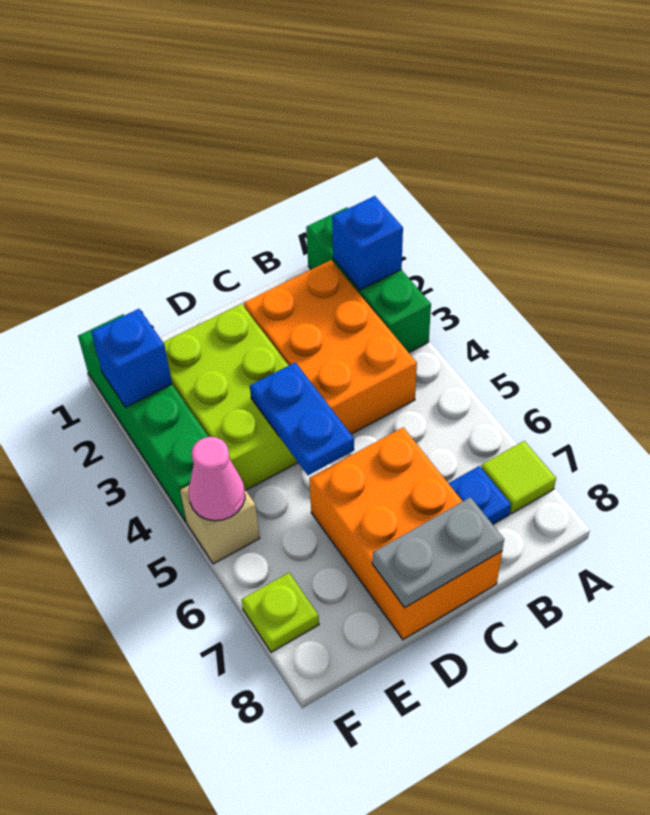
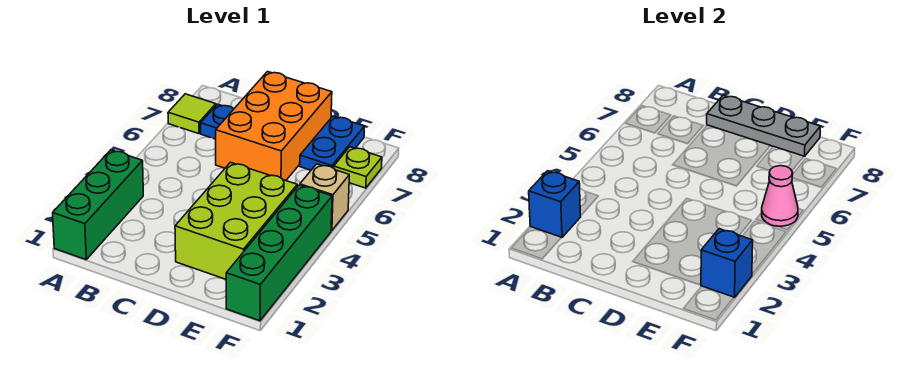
orange 2x3 brick [244,260,417,434] -> none
grey 1x2 plate [372,497,504,608] -> grey 1x3 plate [707,95,821,157]
blue 1x2 plate [250,362,354,475] -> blue 1x2 plate moved to [300,116,365,170]

